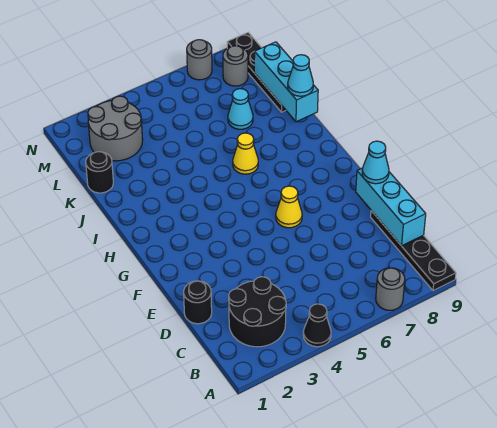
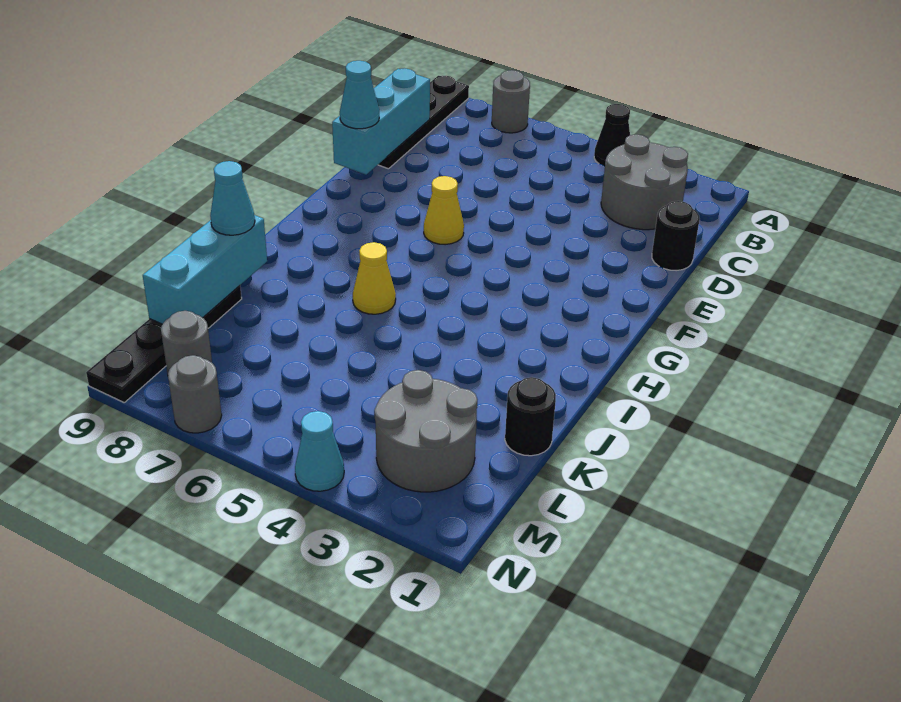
black 2x2 round brick [229,277,286,347] -> grey 2x2 round brick [601,134,688,230]
cyan 1x1 cone [228,89,253,129] -> cyan 1x1 cone moved to [295,411,344,491]

